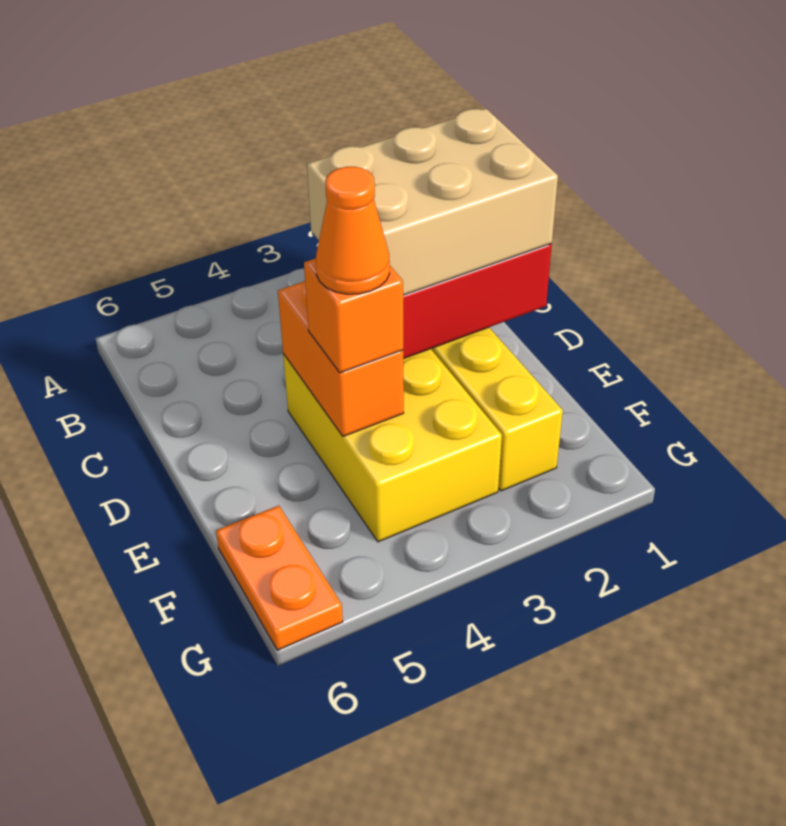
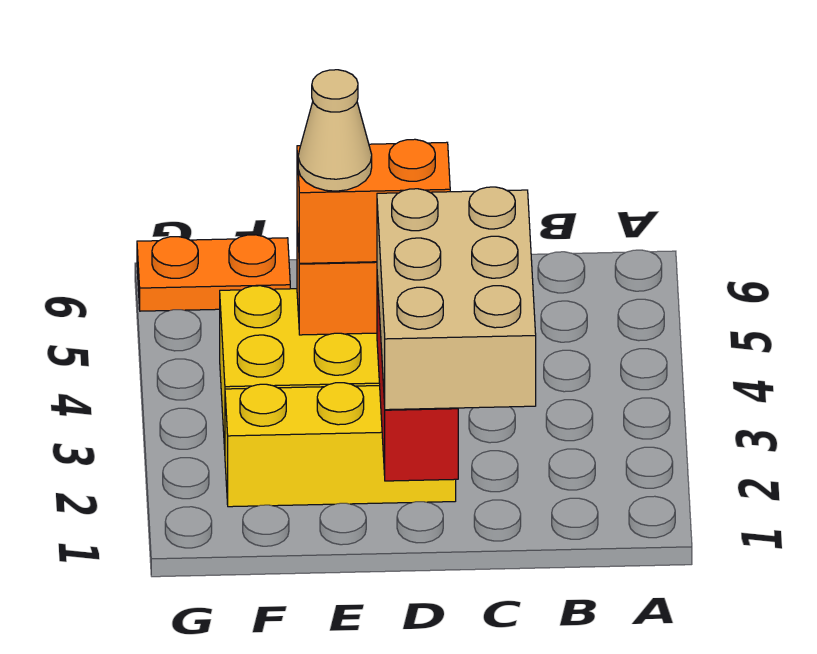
orange 1x1 brick [304,258,403,373] -> orange 1x2 brick [297,139,450,263]
orange 1x1 cone [316,167,390,294] -> tan 1x1 cone [298,70,372,191]

